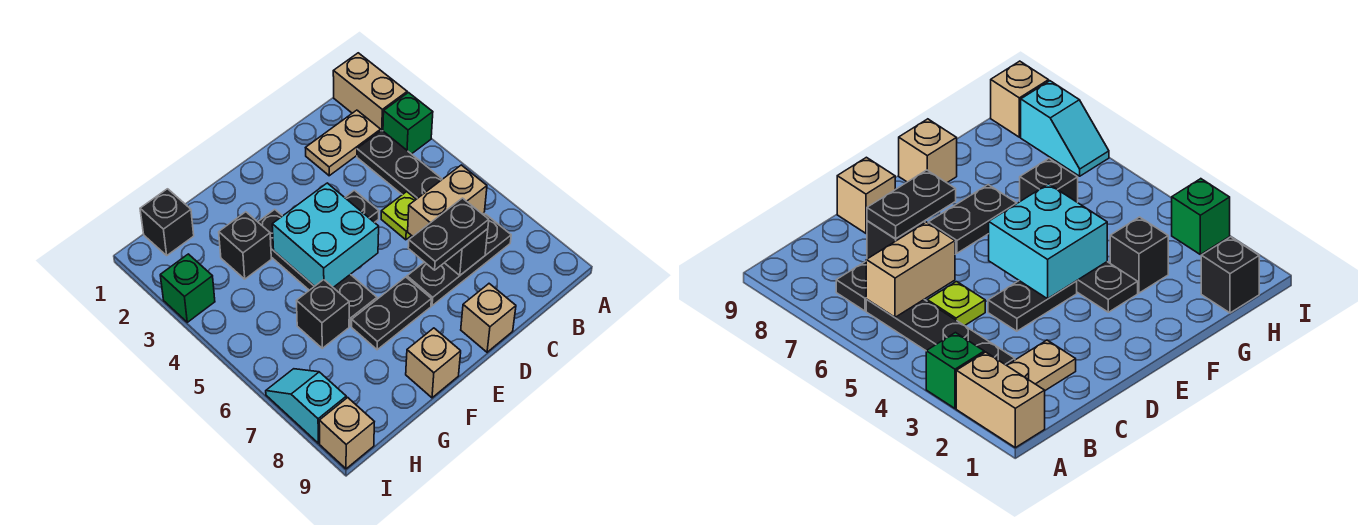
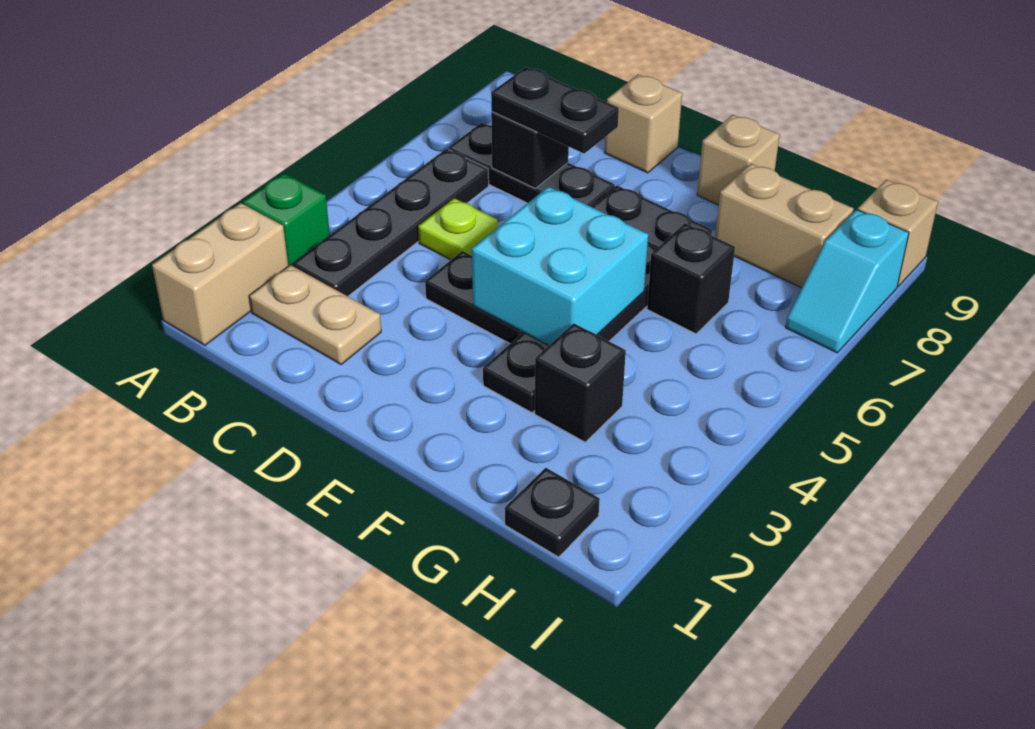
tan 1x2 brick [408,165,487,236] -> tan 1x2 brick moved to [715,164,854,288]
black 1x1 brick [140,189,194,255] -> black 1x1 plate [505,468,600,557]
green 1x1 brick [160,254,215,322] -> none

